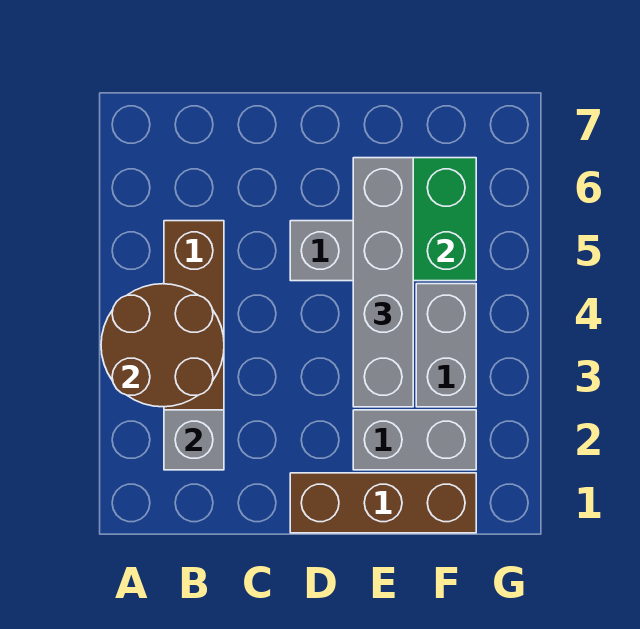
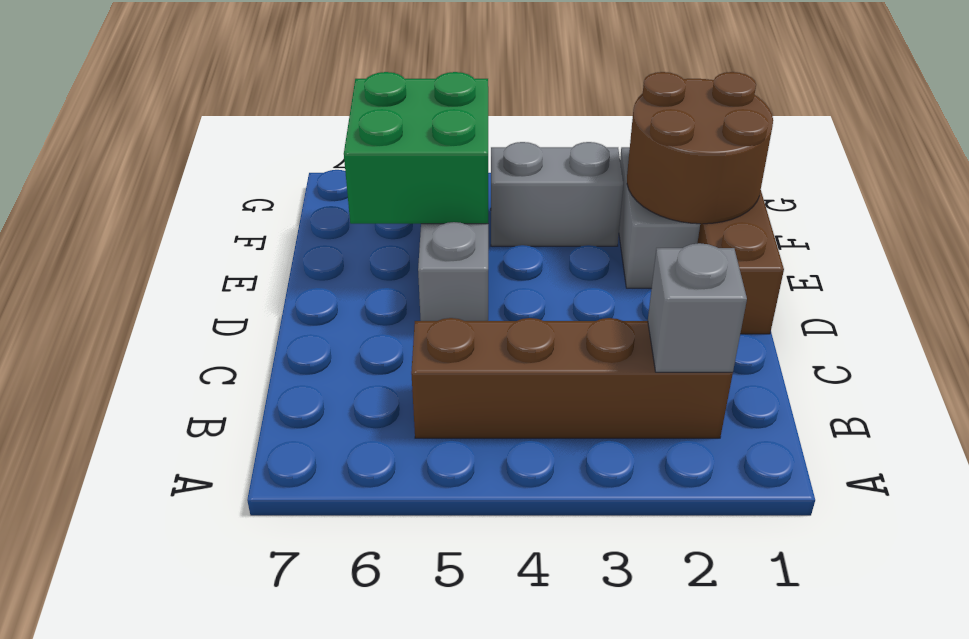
brown 2x2 round brick [101,284,224,407] -> brown 2x2 round brick moved to [627,72,773,224]
grey 1x4 brick [353,158,413,407] -> none

